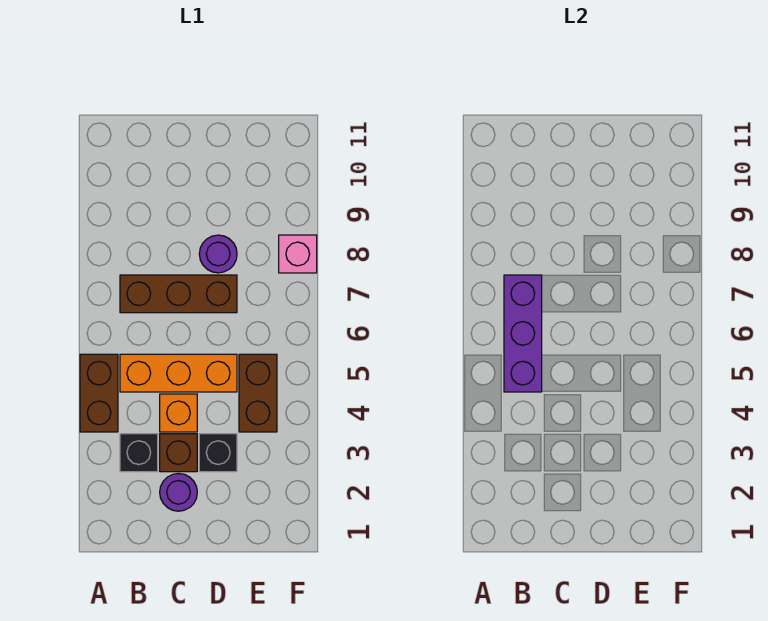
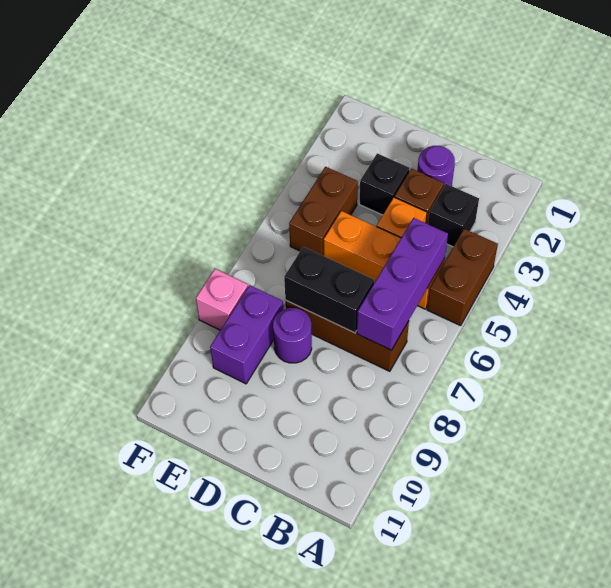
none -> black 1x2 brick [284,247,374,333]
none -> purple 1x2 brick [210,285,283,384]

